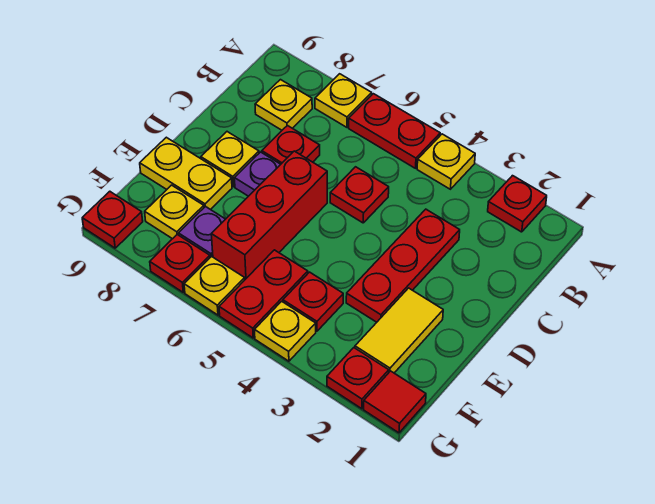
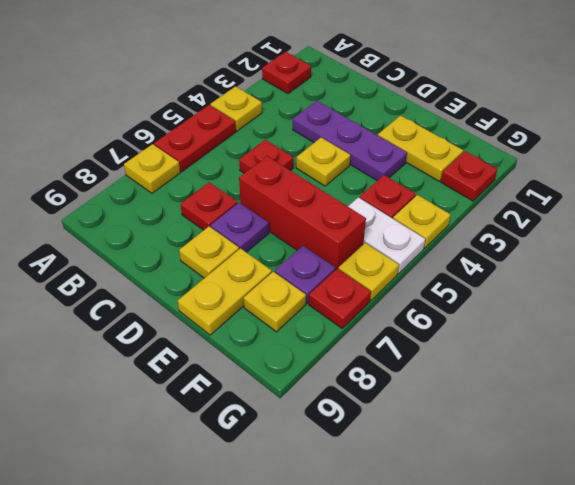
yellow 1x1 plate [255,80,312,130] -> yellow 1x1 plate moved to [296,138,350,186]
red 1x3 plate [346,209,460,322] -> purple 1x3 plate [293,101,407,181]
yellow 1x2 tile [355,288,443,373] -> yellow 1x2 plate [378,116,463,181]
red 1x2 plate [219,250,308,338] -> white 1x2 plate [348,197,425,274]
red 1x1 tile [364,371,426,433] -> none
red 1x1 plate [82,191,143,248] -> none

